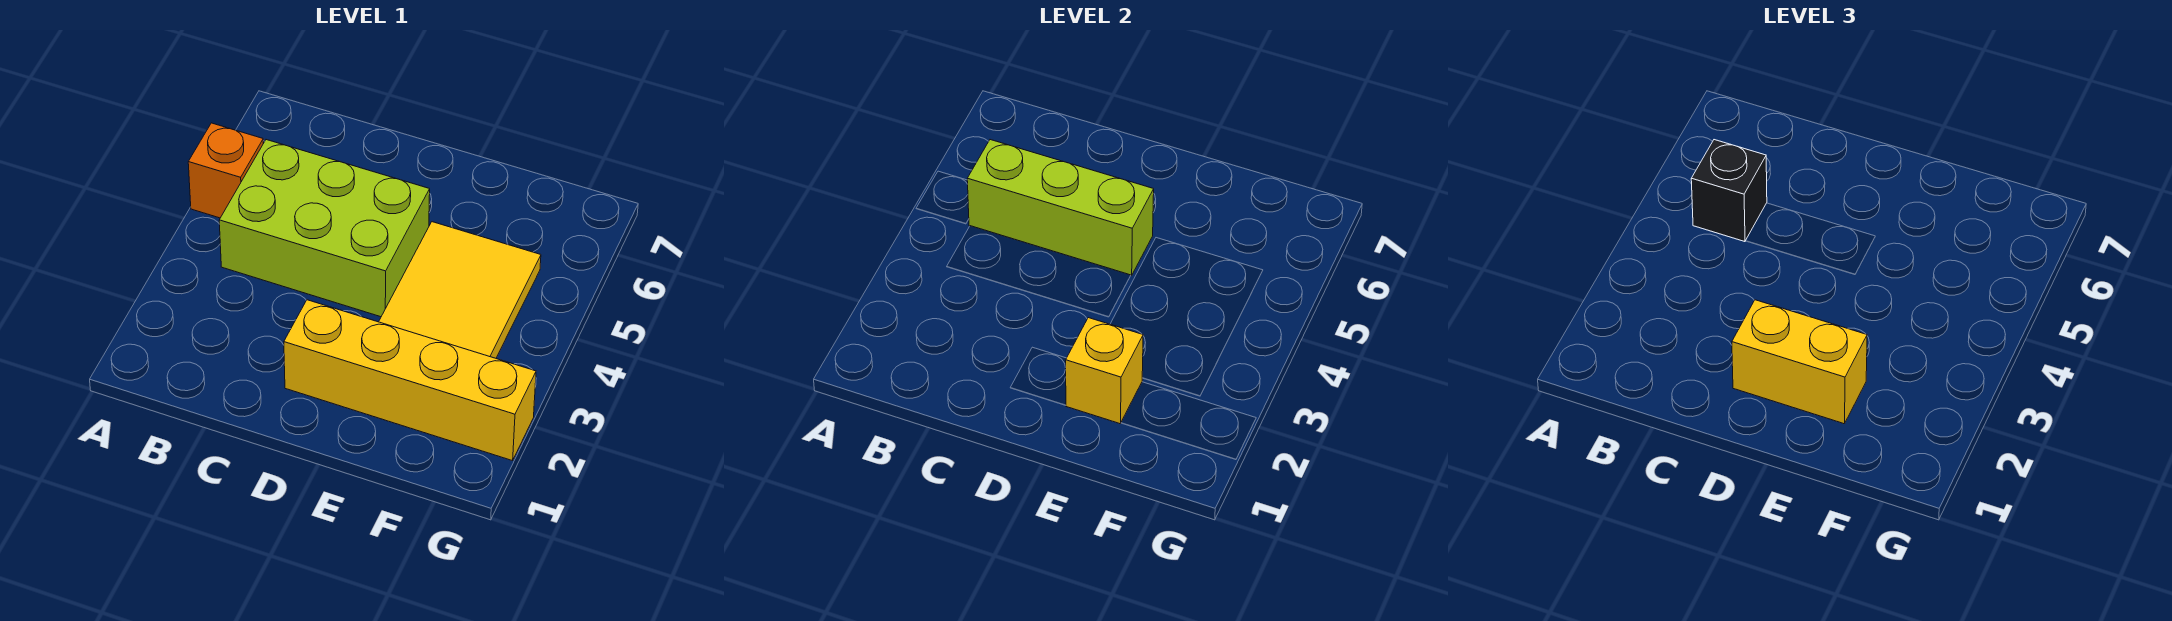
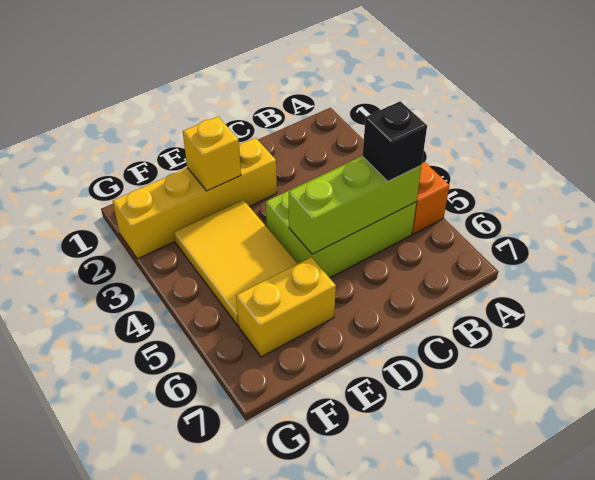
yellow 1x2 brick [1732,300,1867,424] -> yellow 1x2 brick moved to [236,257,336,357]

